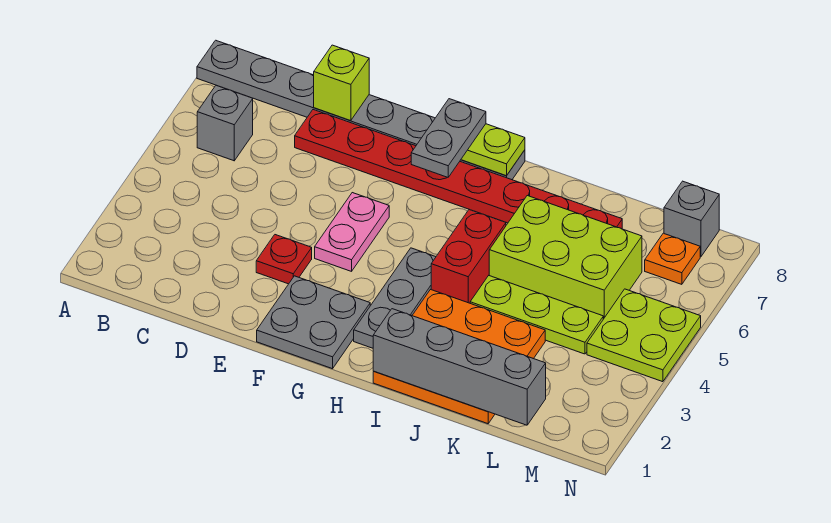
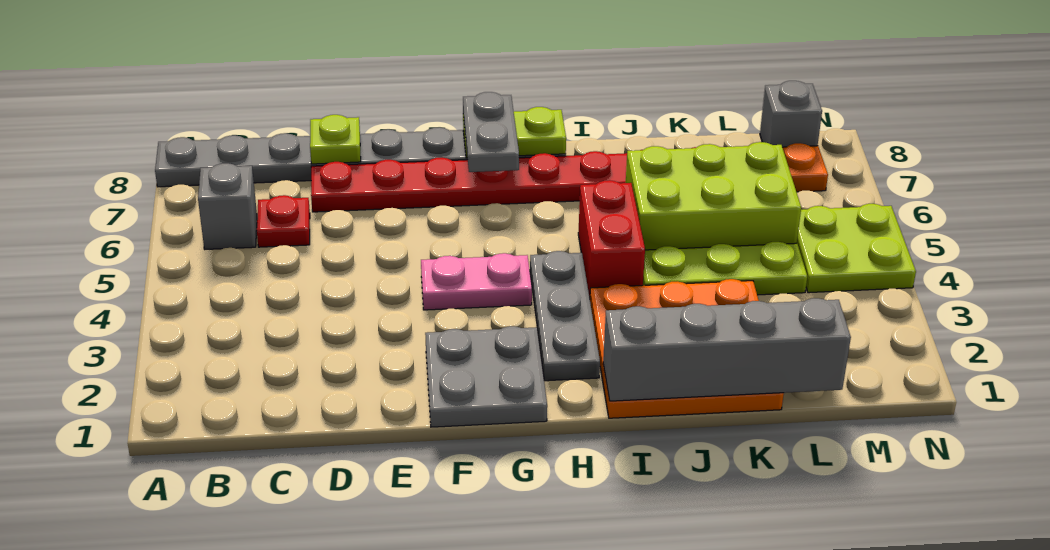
lime 1x1 brick [314,45,369,121] -> lime 1x1 plate [310,115,361,164]
red 1x1 plate [256,235,312,284] -> red 1x1 plate moved to [257,195,310,247]
pink 1x2 plate [315,193,389,271] -> pink 1x2 plate turned to [421,253,532,310]

